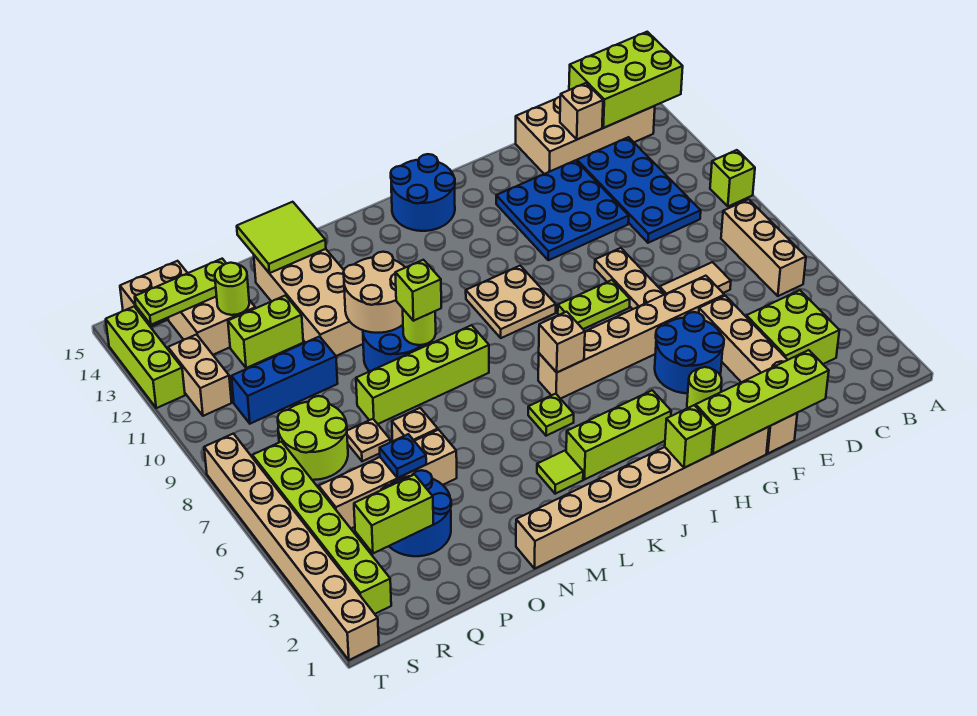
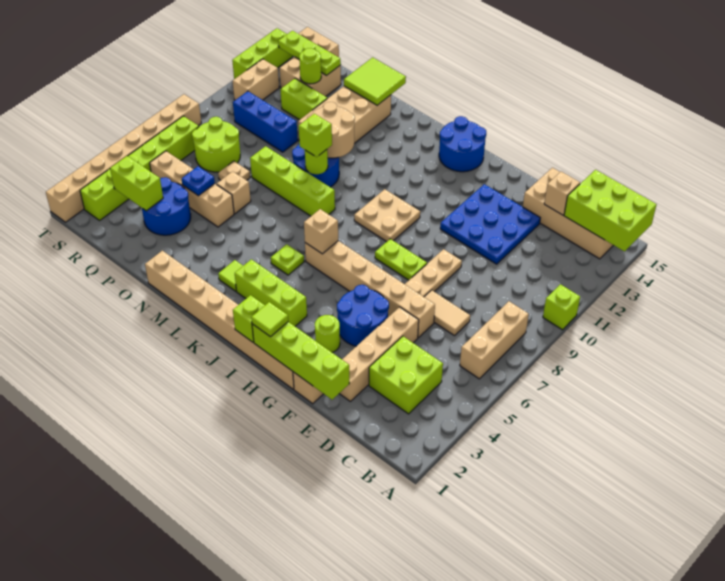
blue 2x4 plate [577,137,701,243] -> none
none -> lime 1x1 tile [251,302,288,337]

